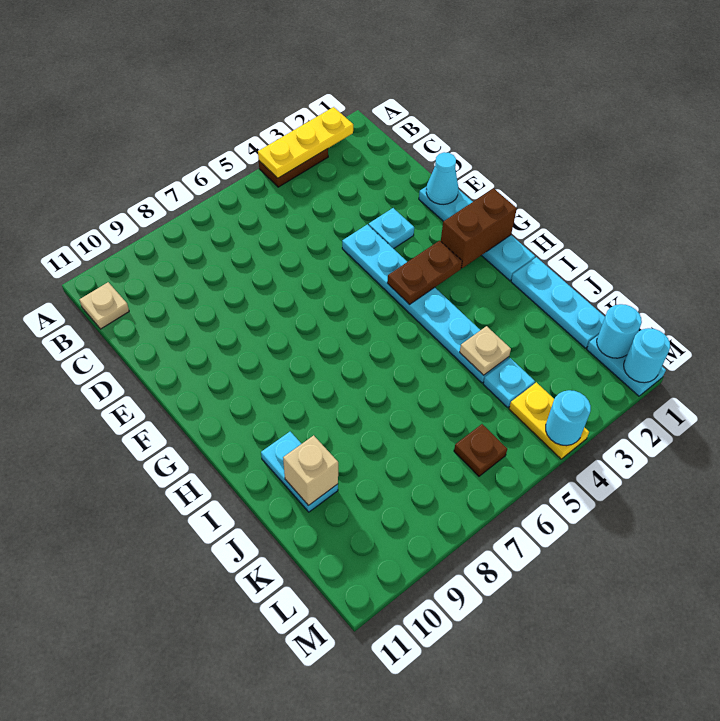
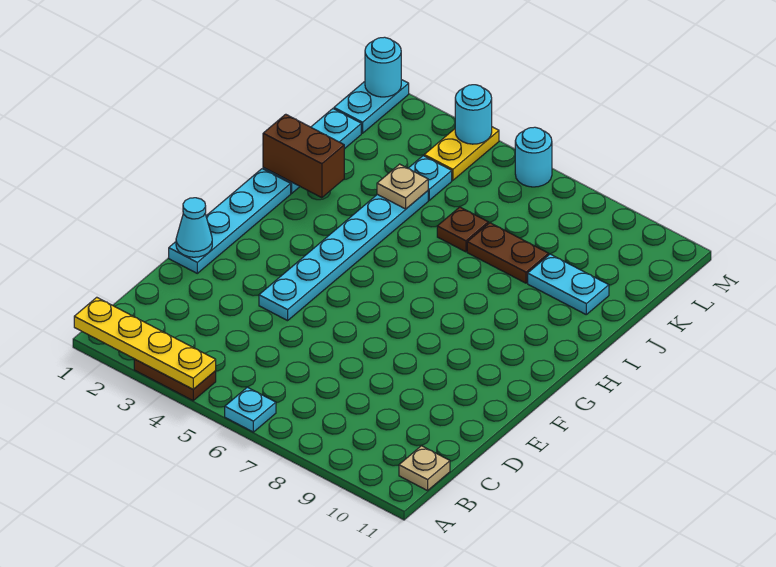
yellow 1x3 plate [258,107,353,178] -> yellow 1x4 plate [74,297,216,389]
cyan 1x1 plate [369,208,414,249] -> cyan 1x1 plate moved to [225,387,276,432]
brown 1x2 brick [441,188,517,268] -> brown 1x2 brick moved to [263,114,344,198]
brown 1x2 plate [387,241,462,304] -> brown 1x2 plate moved to [467,223,549,283]
cyan 1x2 plate [261,432,338,512] -> cyan 1x2 plate turned to [528,254,609,314]
tan 1x1 brick [283,435,338,505] -> none
cyan 1x1 round brick [597,304,642,358] -> cyan 1x1 round brick moved to [515,127,552,187]
brown 1x1 plate [454,424,507,476] -> brown 1x1 plate moved to [437,207,488,252]

